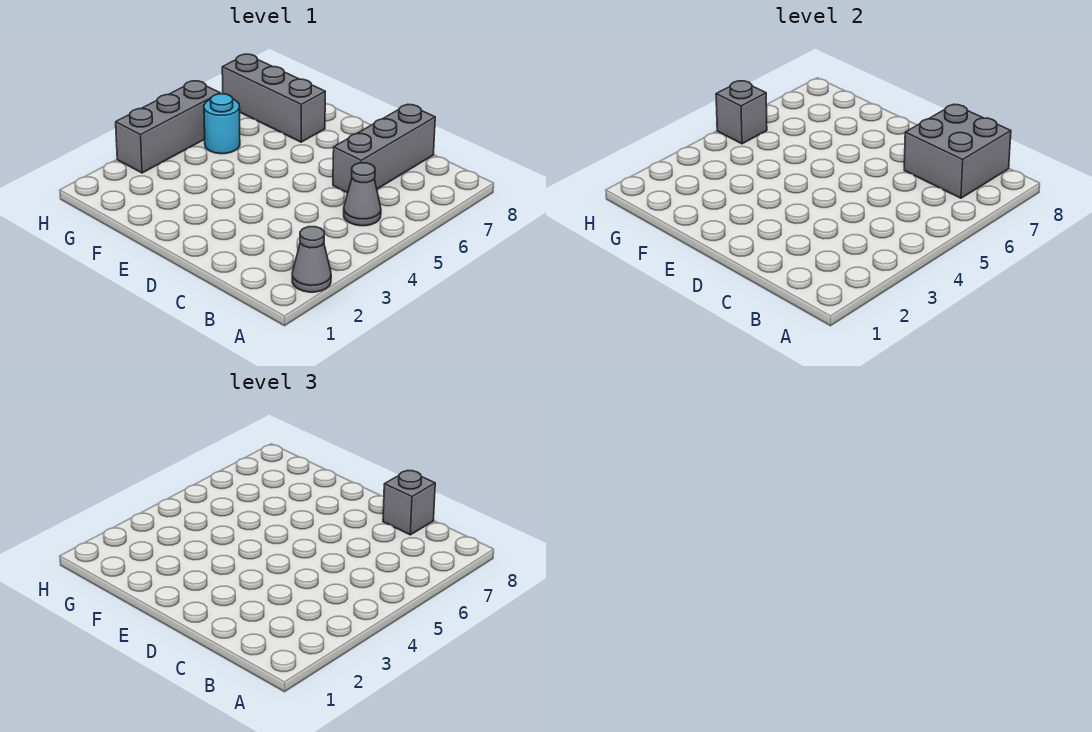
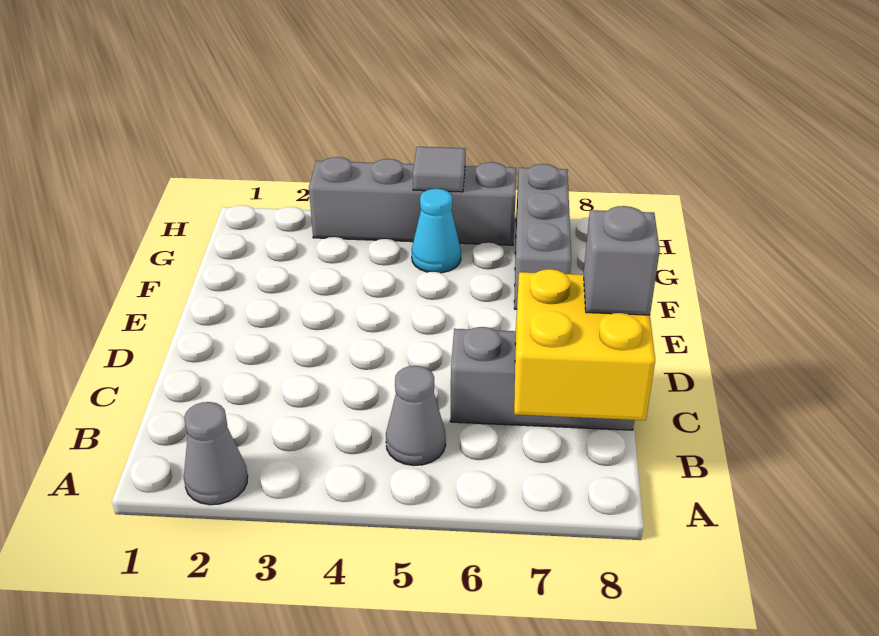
grey 2x2 brick [904,105,1011,198] -> yellow 2x2 brick [514,269,655,420]
cyan 1x1 round brick [204,94,240,154] -> cyan 1x1 cone [412,189,461,273]
grey 1x3 brick [116,81,220,173] -> grey 1x4 brick [309,157,516,245]
grey 1x1 brick [716,81,767,144] -> grey 1x1 tile [413,147,466,192]

